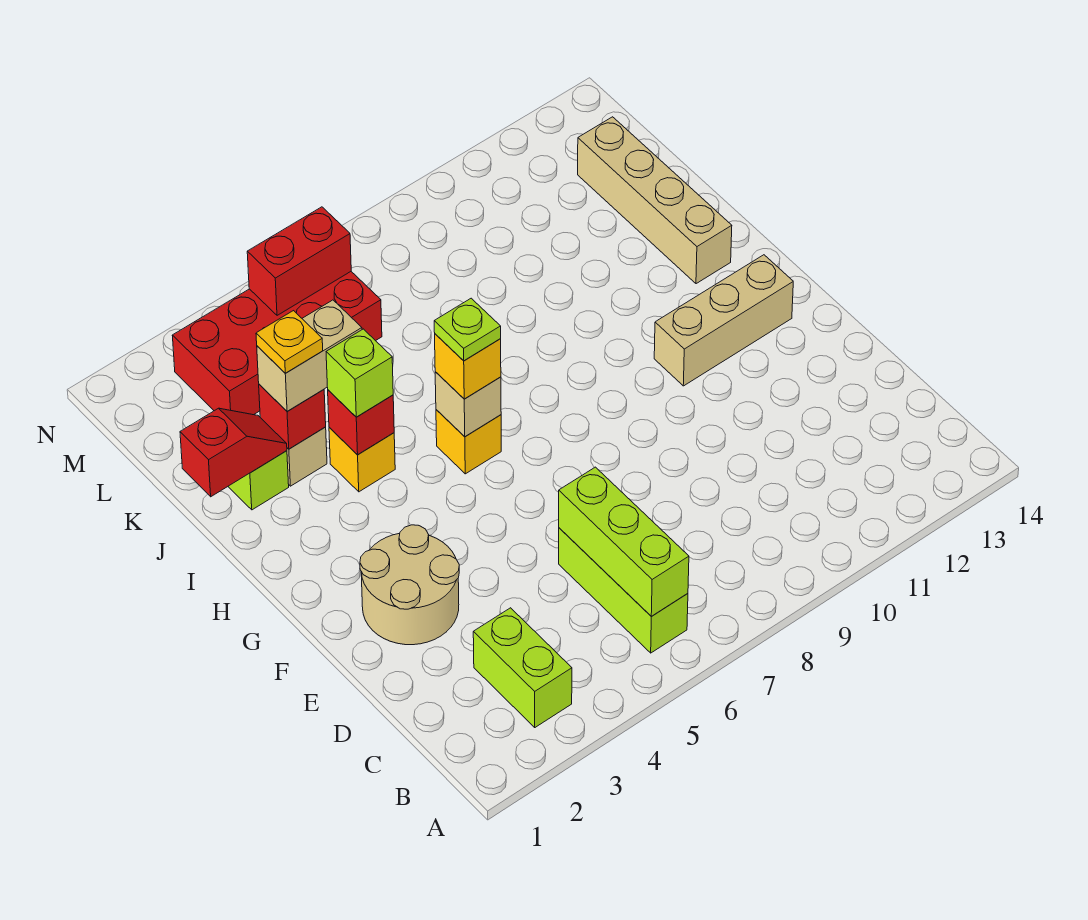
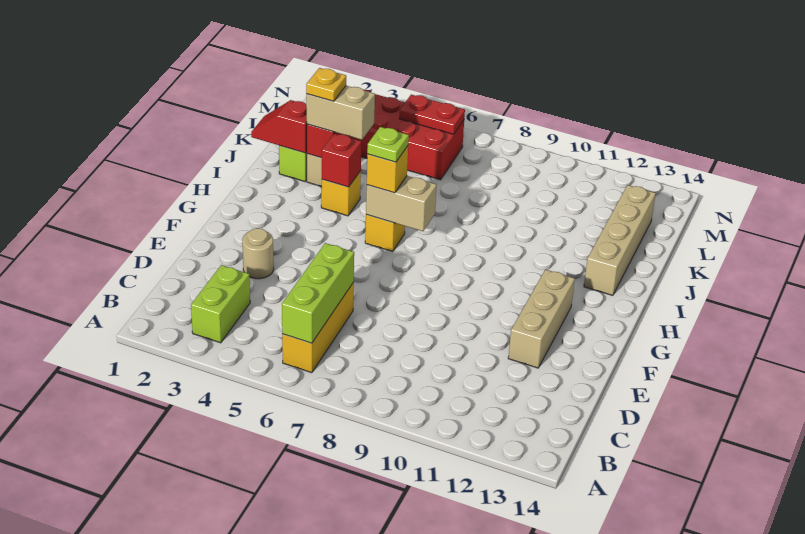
lime 1x3 brick [559,528,688,653] -> yellow 1x3 brick [282,282,354,373]
tan 2x2 round brick [360,525,459,645] -> tan 1x1 round brick [242,228,274,279]
tan 1x3 brick [654,255,793,386] -> tan 1x3 brick turned to [508,270,575,368]
tan 1x1 brick [435,372,501,437] -> tan 1x2 brick [366,176,437,231]
lime 1x1 brick [326,329,393,417] -> none
red 1x2 slope [180,408,287,497] -> red 1x2 slope turned to [251,100,307,153]
red 1x2 brick [247,207,351,315] -> red 1x2 plate [400,95,465,134]

